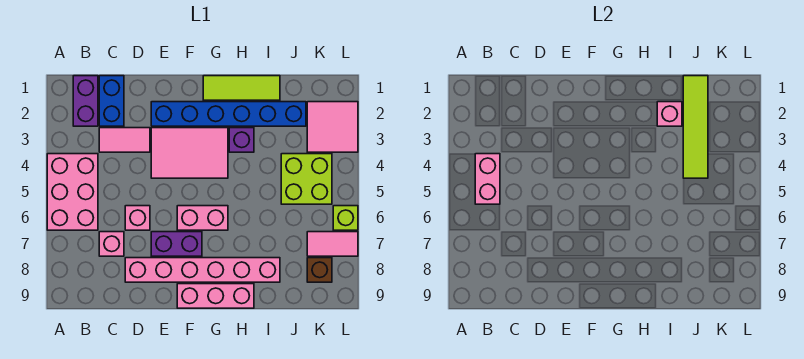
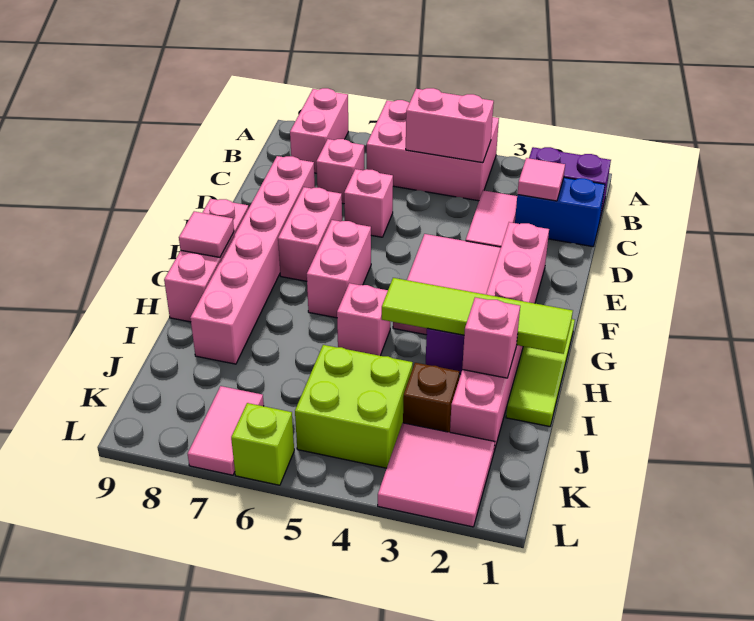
none -> pink 1x2 brick [290,88,348,173]
none -> pink 1x1 tile [518,158,565,201]
blue 1x6 brick [151,102,306,126] -> pink 1x6 brick [450,222,549,451]
purple 1x2 brick [151,232,202,256] -> pink 1x2 brick [278,187,342,281]
none -> pink 1x1 tile [179,211,234,257]
none -> pink 1x1 brick [337,283,390,356]
lime 1x4 tile [683,76,708,178] -> lime 1x4 tile moved to [382,278,573,354]
brown 1x1 brick [307,258,332,282] -> brown 1x1 brick moved to [403,363,459,432]

